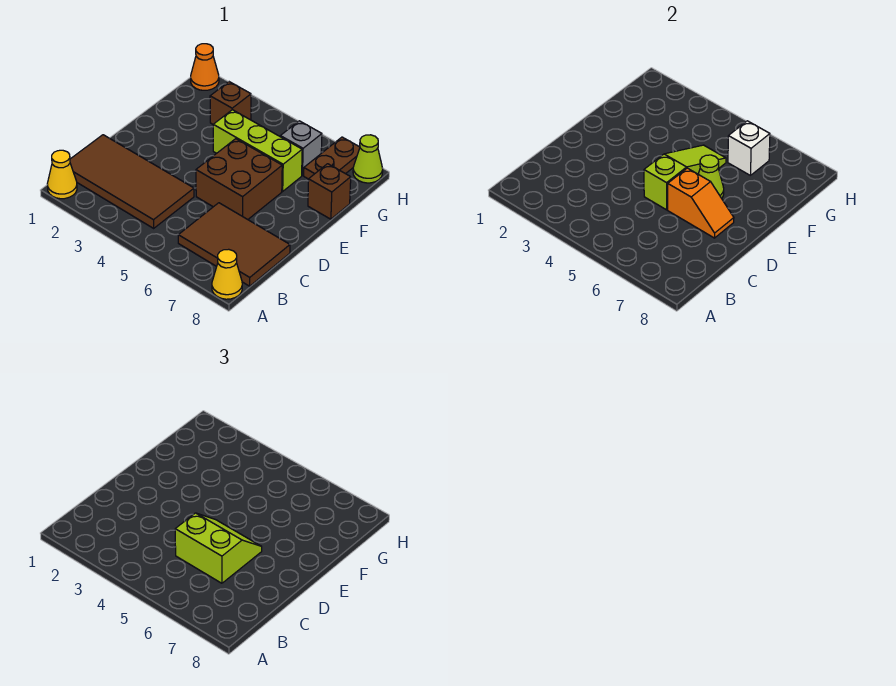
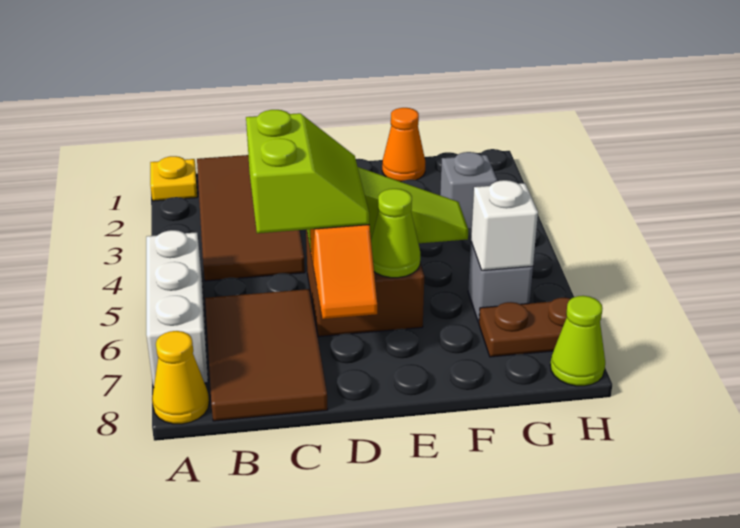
yellow 1x1 cone [47,150,77,199] -> yellow 1x1 plate [150,156,197,201]
none -> white 1x3 brick [146,230,208,387]
lime 1x3 brick [213,110,302,191] -> none
brown 1x1 brick [308,164,351,219] -> none
brown 1x1 brick [210,82,251,124] -> grey 1x1 brick [440,152,497,229]
orange 1x1 cone [191,44,219,90] -> orange 1x1 cone moved to [382,108,425,182]

